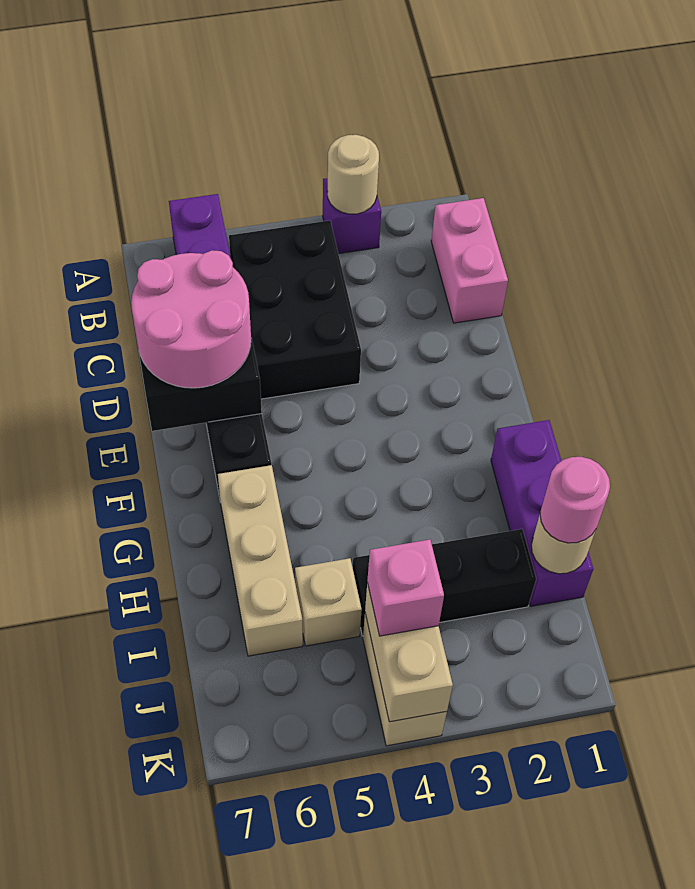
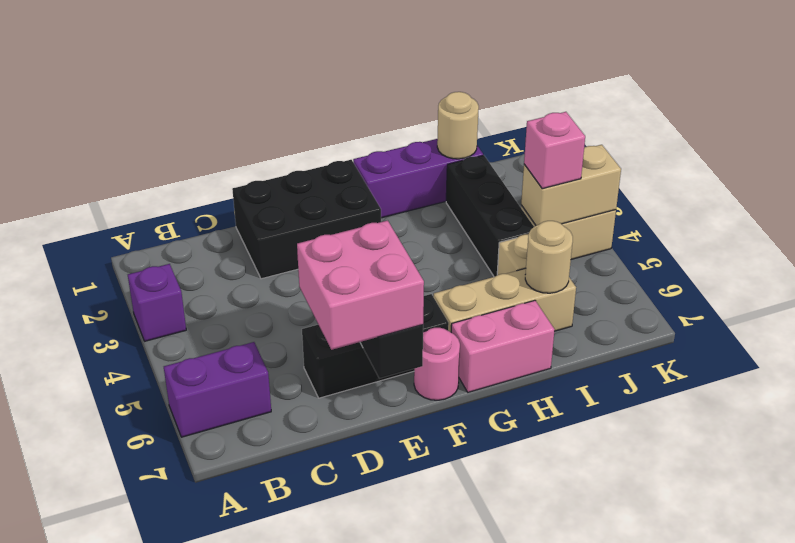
tan 1x1 round brick [327,135,379,214] -> tan 1x1 round brick moved to [525,221,573,293]
pink 1x2 brick [431,198,508,323] -> pink 1x2 brick moved to [451,300,555,392]
black 2x3 brick [229,221,361,399] -> black 2x3 brick moved to [232,160,381,279]
pink 2x2 round brick [131,250,251,388] -> pink 2x2 brick [297,220,424,350]
pink 1x1 round brick [540,457,610,543] -> pink 1x1 round brick moved to [414,328,460,400]

